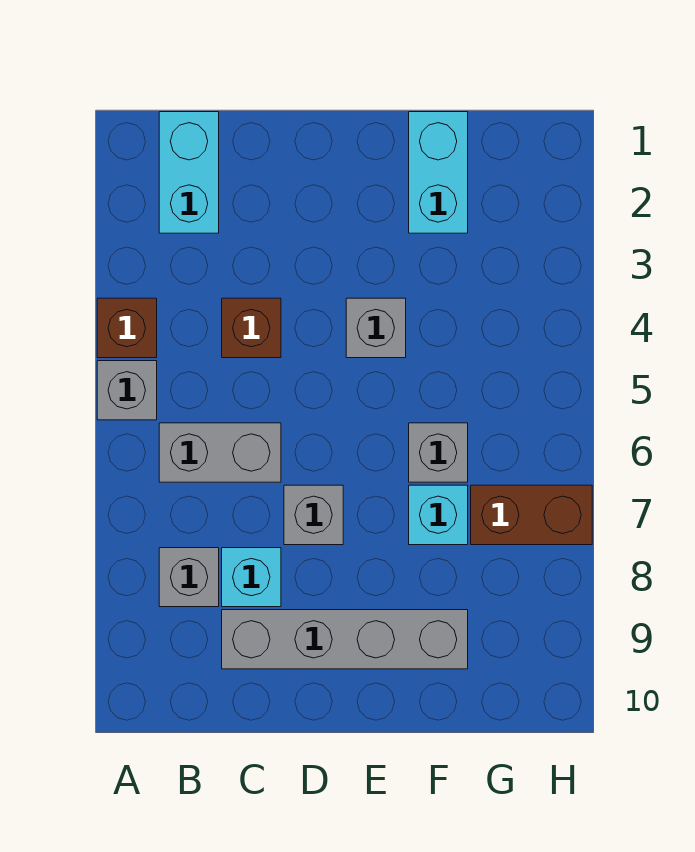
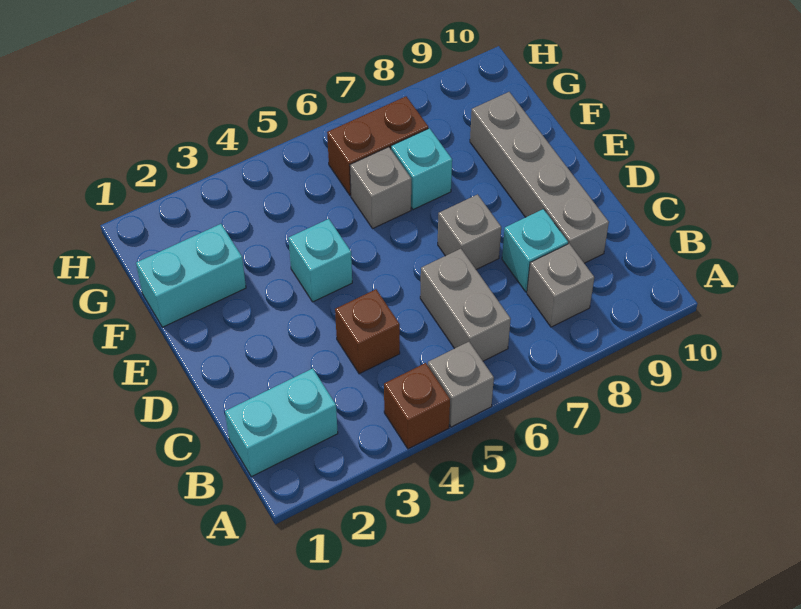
grey 1x1 brick [346,298,406,358] -> cyan 1x1 brick [289,219,352,302]
brown 1x2 brick [471,485,592,545] -> brown 1x2 brick turned to [327,96,428,195]

